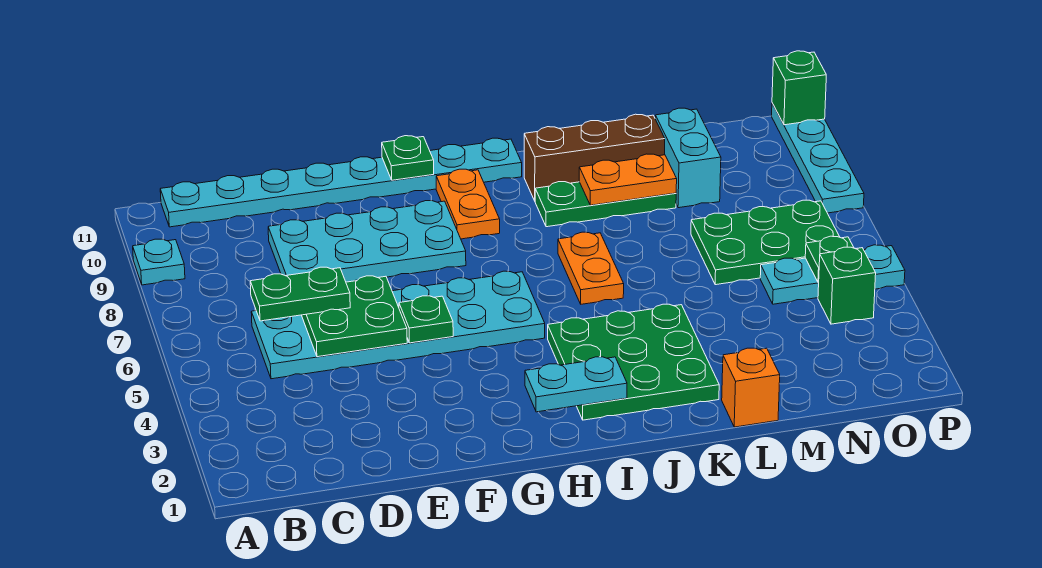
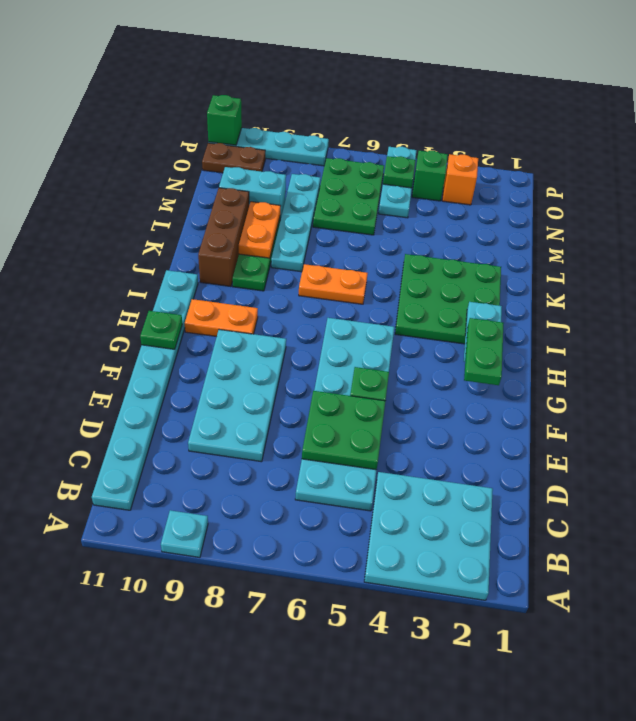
none -> cyan 3x3 plate [364,472,493,600]
green 1x2 plate [250,267,350,321] -> green 1x2 plate moved to [464,318,504,385]
none -> cyan 1x4 plate [271,174,320,272]
orange 1x1 brick [722,348,780,427] -> orange 1x1 brick moved to [442,154,478,205]
none -> brown 1x2 plate [202,143,265,173]

